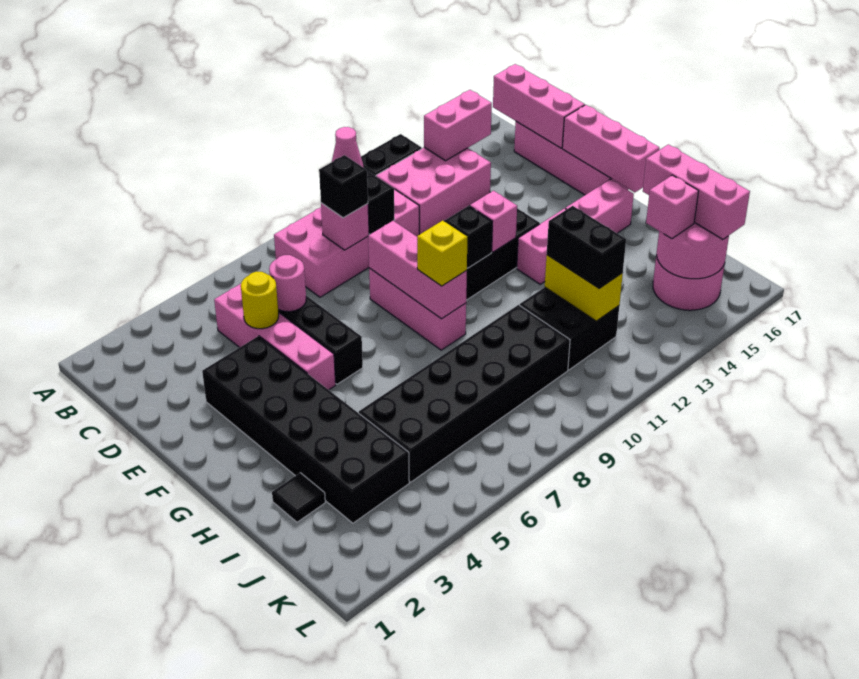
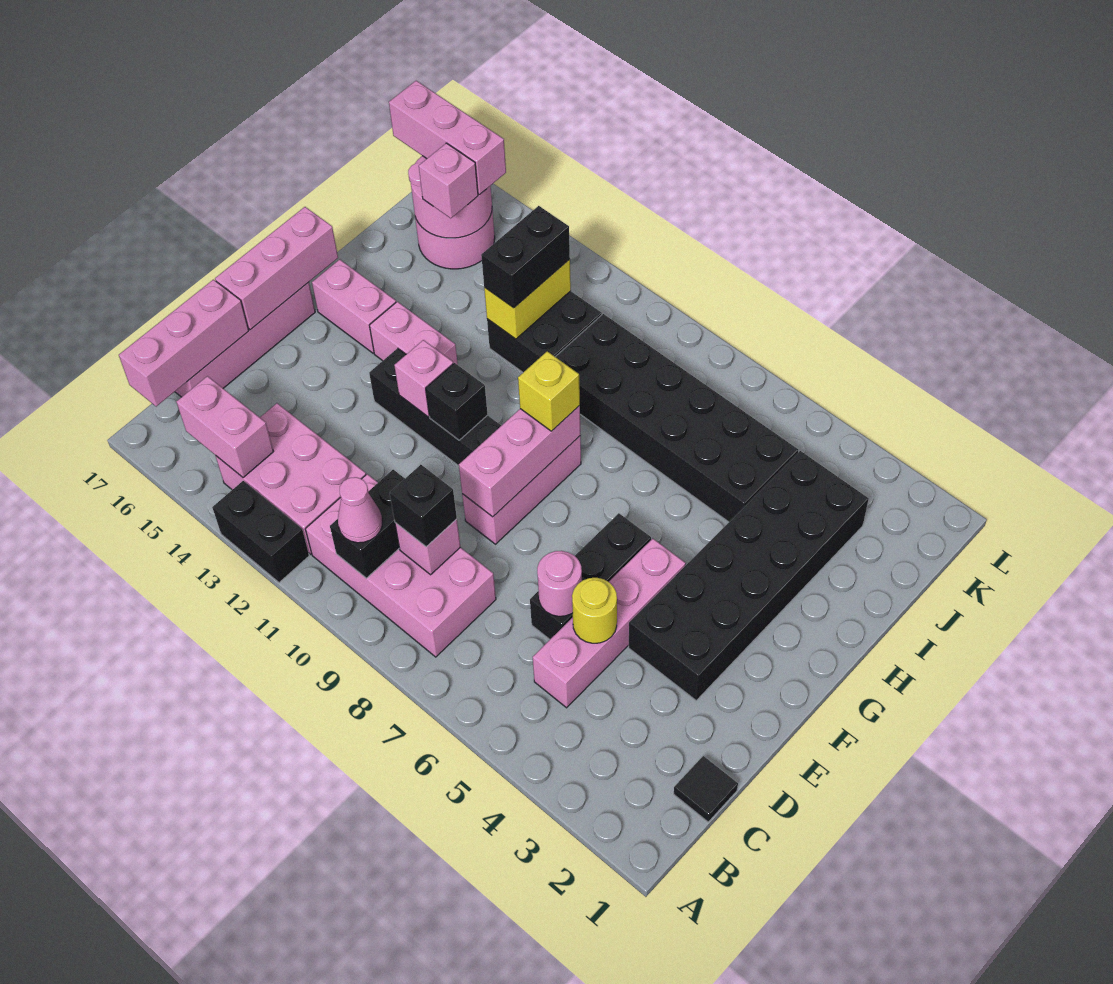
black 1x1 tile [272,473,325,522] -> black 1x1 tile moved to [674,756,738,822]
pink 1x3 brick [643,144,750,239] -> pink 1x3 brick turned to [389,81,506,195]

